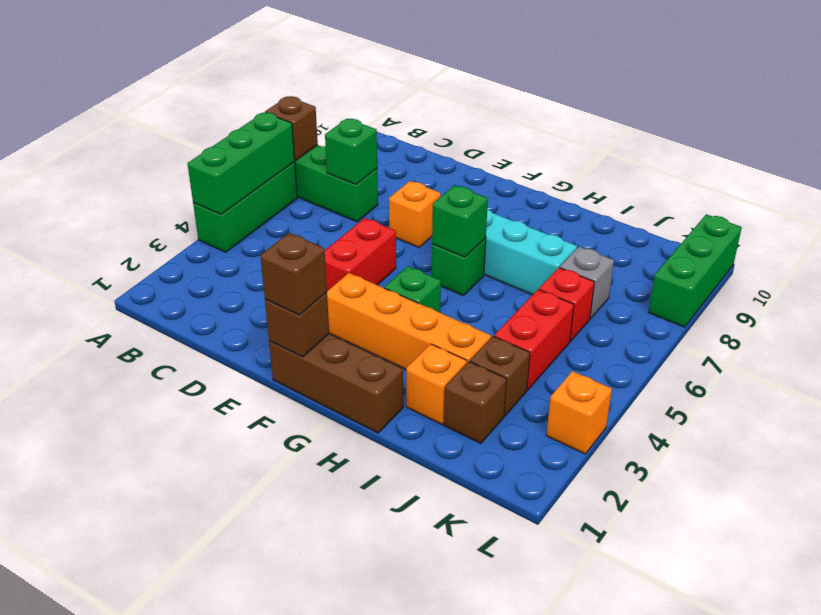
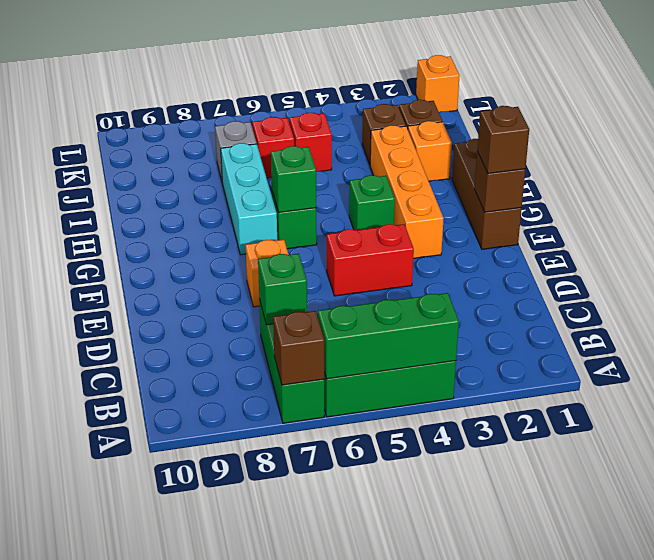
red 1x2 brick [494,289,574,390] -> red 1x1 brick [289,113,332,171]
orange 1x1 brick [546,371,612,454] -> orange 1x1 brick moved to [416,55,460,112]
green 1x3 brick [649,214,742,327] -> none

